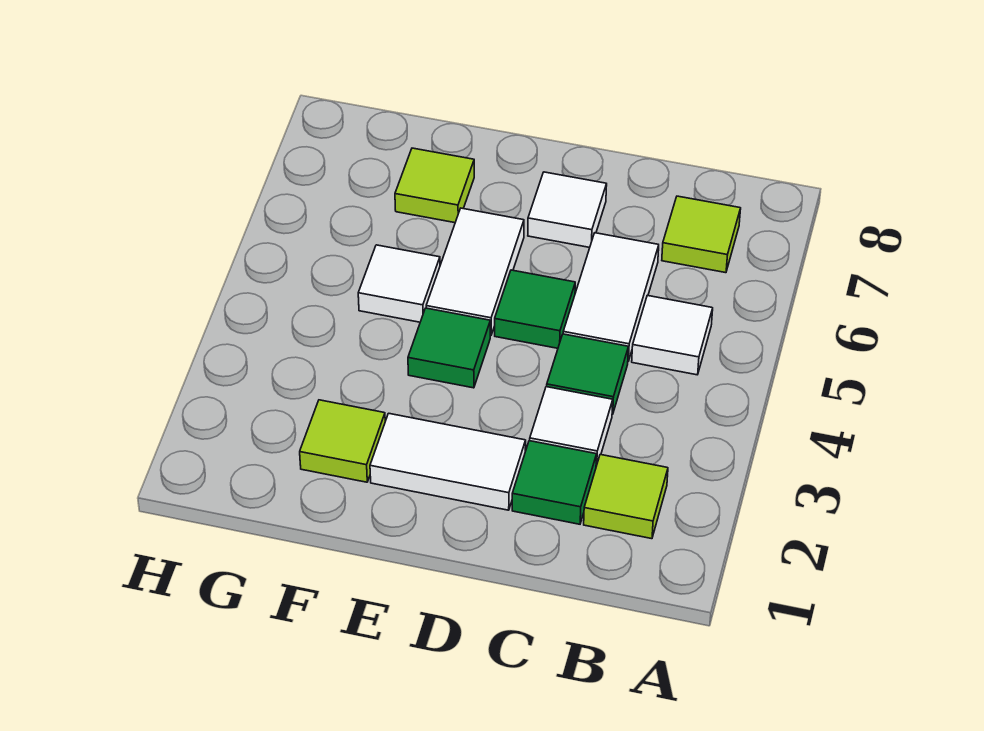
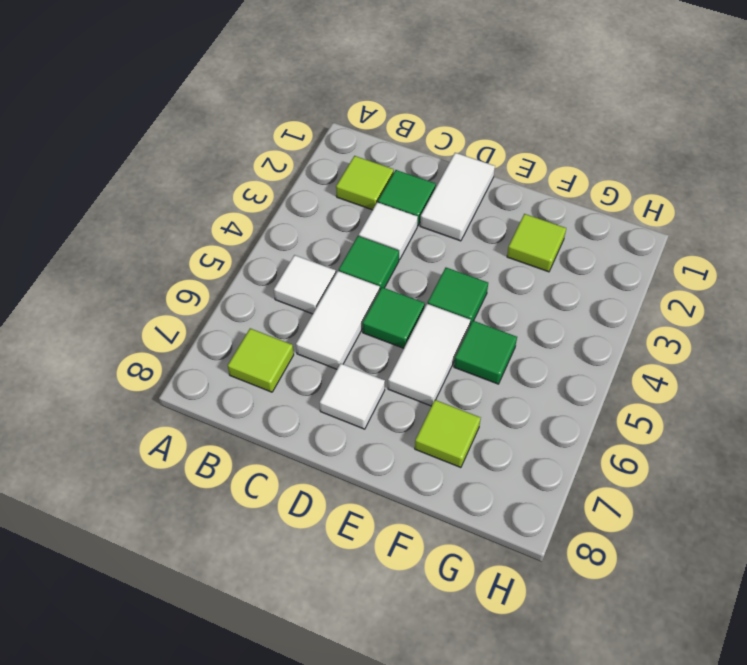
white 1x2 tile [370,413,526,510] -> white 1x2 tile turned to [420,153,495,241]
white 1x1 tile [358,245,440,322] -> green 1x1 tile [454,321,517,384]

